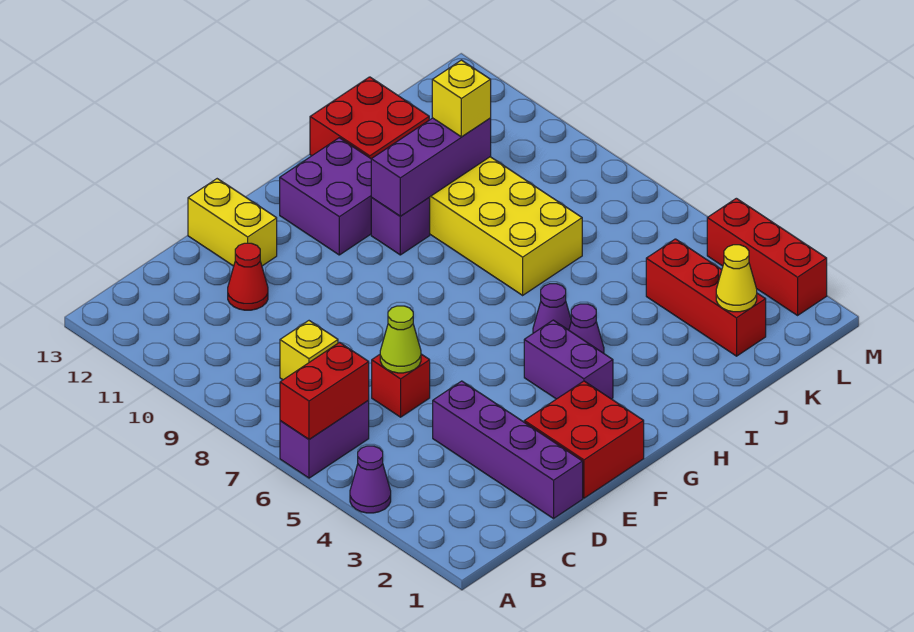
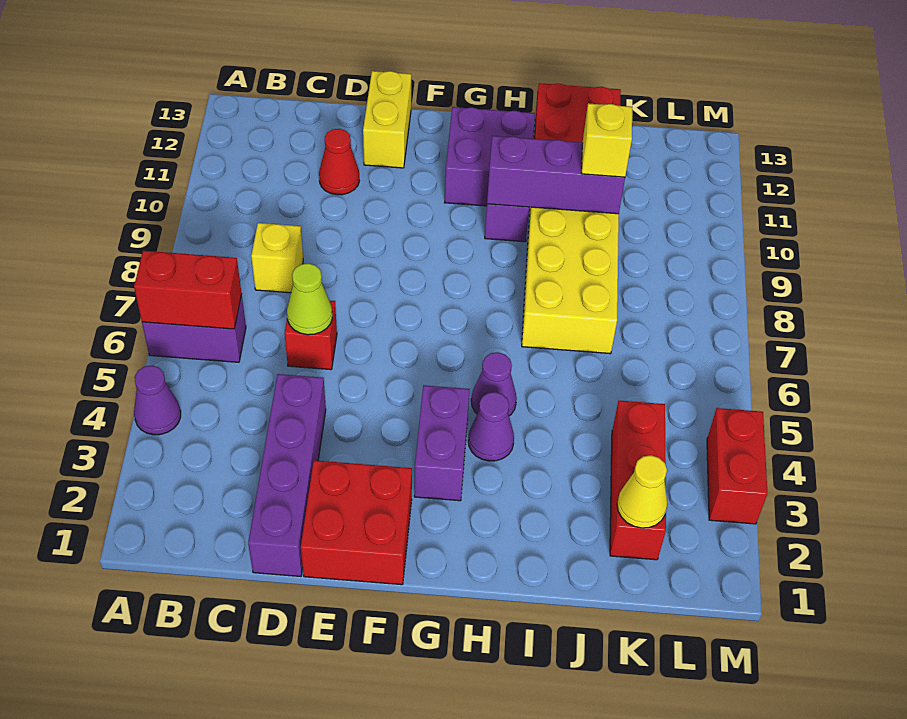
red 1x3 brick [707,198,827,315] -> red 1x2 brick [707,408,767,524]

